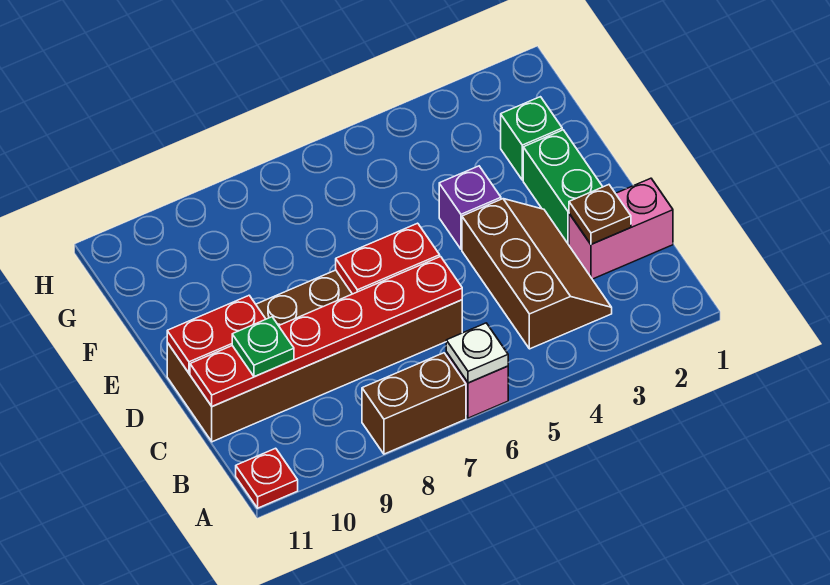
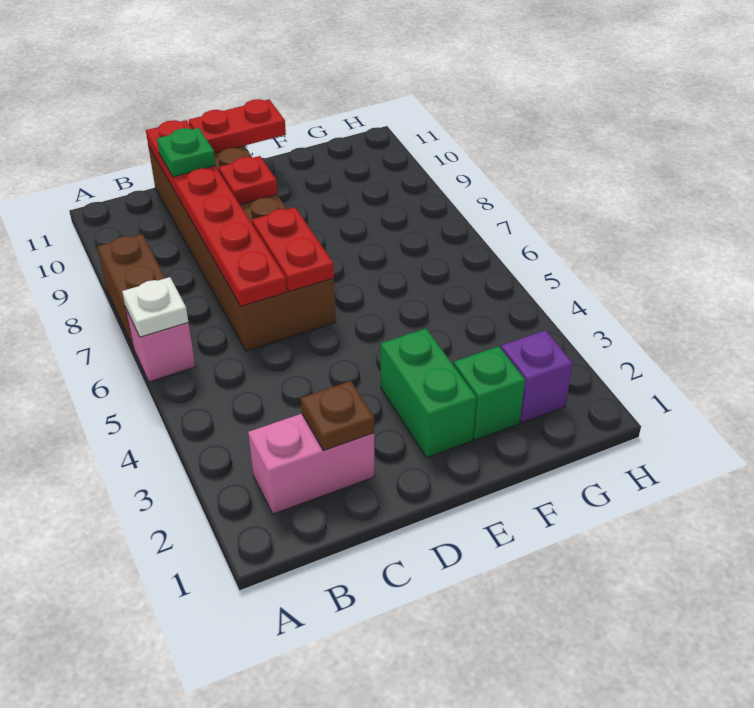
red 1x1 plate [236,448,298,508] -> red 1x1 plate moved to [219,156,277,205]
brown 2x3 slope [462,199,612,349] -> none
pink 1x2 brick [569,178,673,279] -> pink 1x2 brick turned to [248,414,374,514]
green 1x2 brick [523,130,603,245] -> green 1x2 brick turned to [381,329,476,458]
red 1x2 plate [167,295,266,373] -> red 1x2 plate turned to [189,99,286,153]
purple 1x1 brick [439,166,501,249] -> purple 1x1 brick moved to [501,330,573,423]

